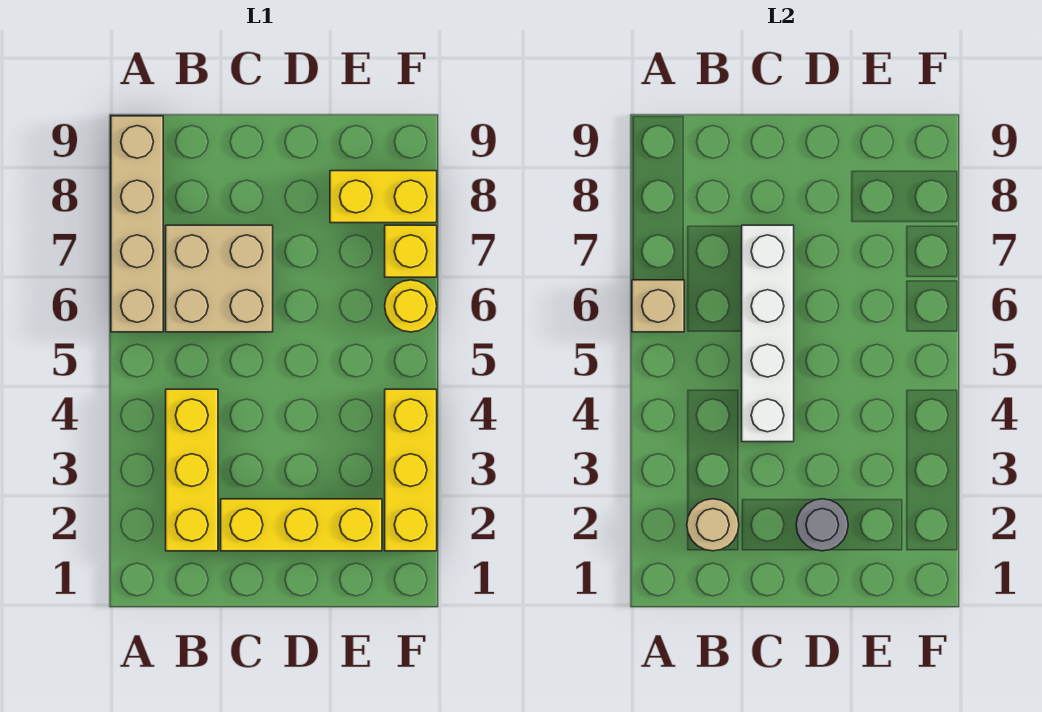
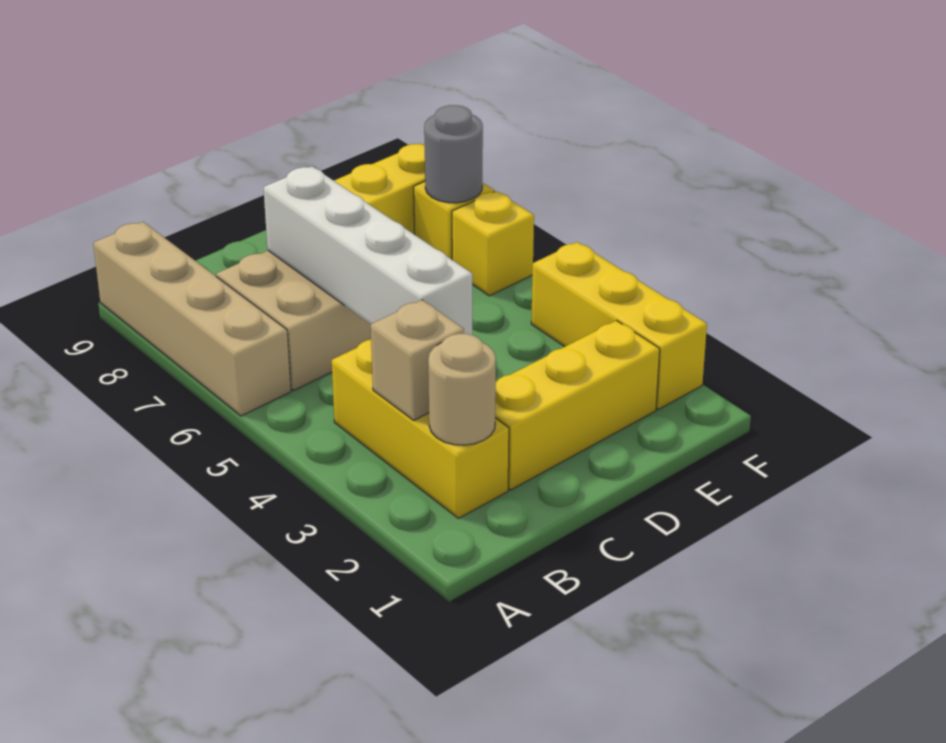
tan 1x1 brick [632,280,684,332] -> tan 1x1 brick moved to [371,300,464,420]
grey 1x1 round brick [796,499,848,551] -> grey 1x1 round brick moved to [424,105,483,203]
yellow 1x1 round brick [385,280,437,332] -> yellow 1x1 brick [452,191,534,296]

